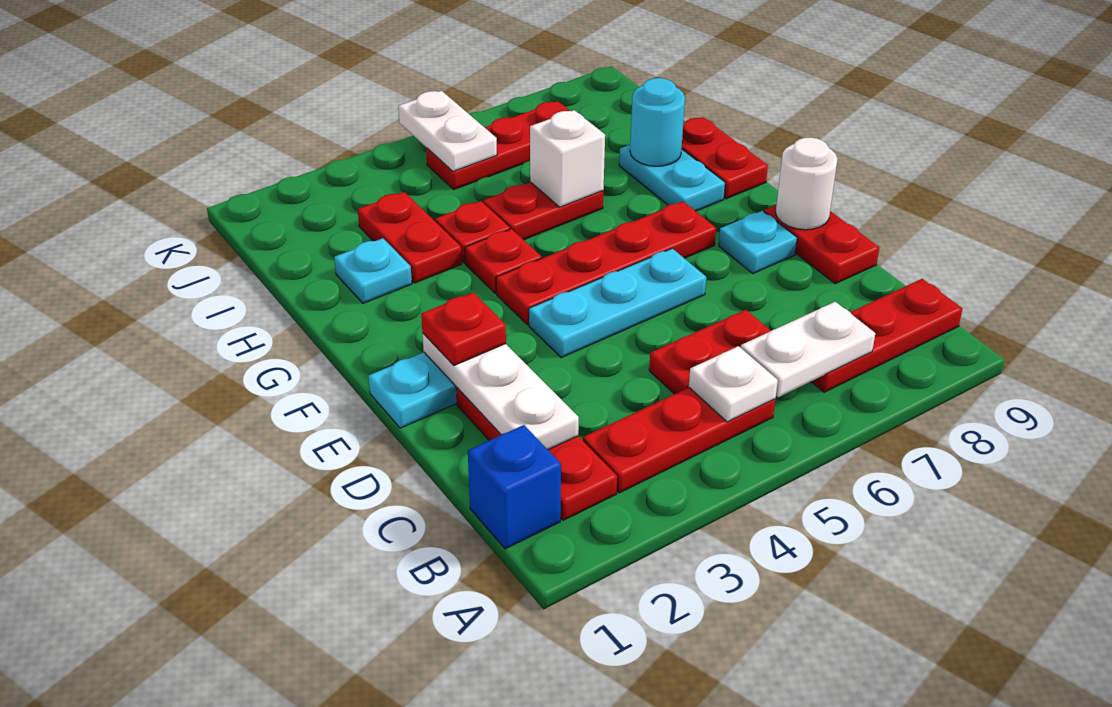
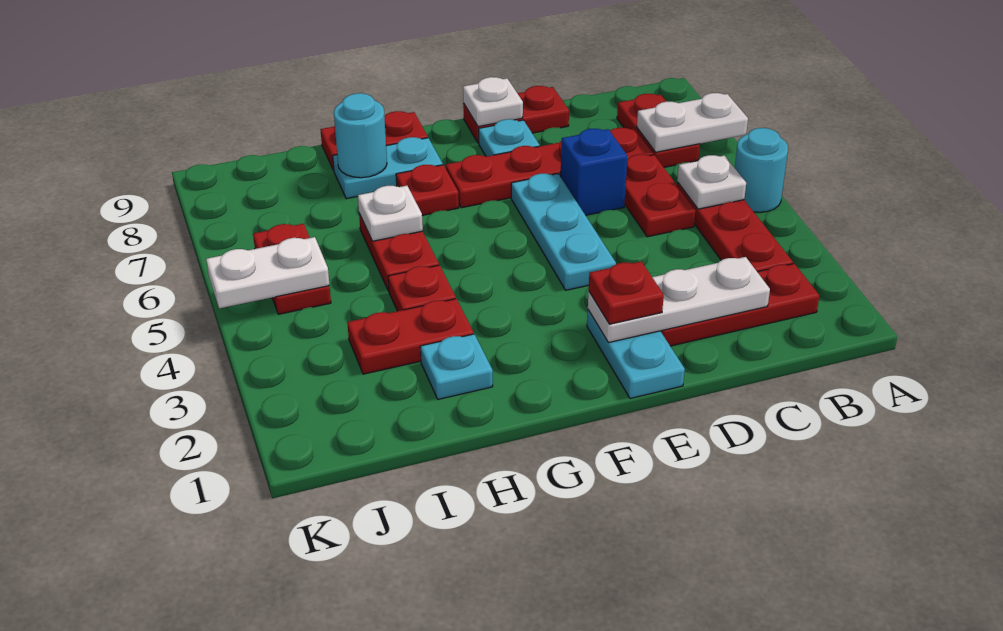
none -> cyan 1x1 round brick [735,128,788,212]
blue 1x1 brick [468,425,561,549] -> blue 1x1 brick moved to [561,129,627,215]
white 1x2 plate [740,302,875,397] -> white 1x2 plate turned to [637,93,748,152]
red 1x3 plate [811,279,962,392] -> red 1x2 plate [617,94,700,167]
white 1x1 round brick [776,138,838,230] -> white 1x1 plate [463,77,523,127]
red 1x4 plate [496,202,716,325] -> red 1x4 plate turned to [446,128,653,208]
red 1x1 plate [465,229,542,293] -> red 1x1 plate moved to [396,165,459,215]
white 1x1 brick [530,110,605,207] -> white 1x1 plate [358,186,423,241]
red 1x3 plate [426,101,569,189] -> red 1x2 plate [253,224,331,314]

